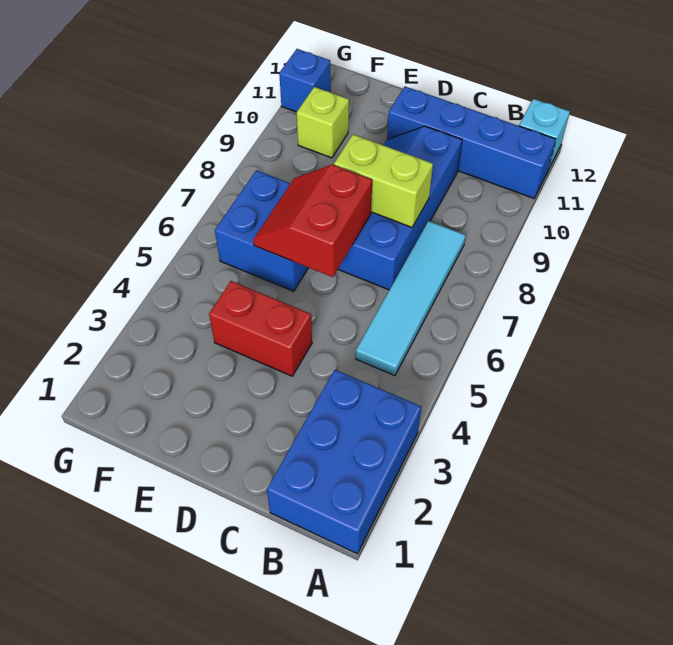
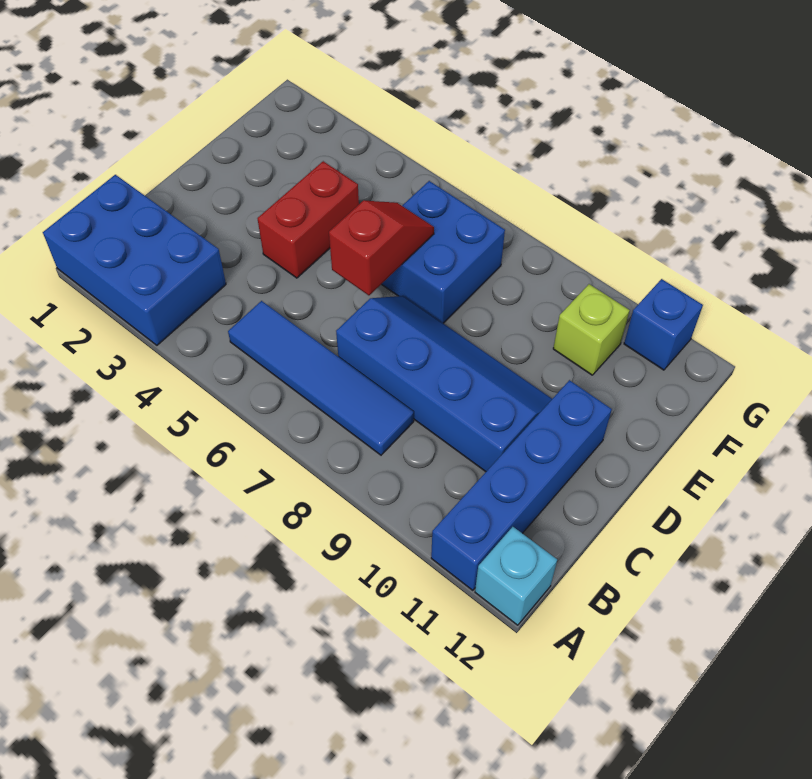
cyan 1x4 tile [356,221,466,376] -> blue 1x4 tile [228,301,414,455]
lime 1x2 brick [334,134,433,227] -> none
red 2x2 slope [253,165,372,277] -> red 1x2 slope [329,201,434,295]

